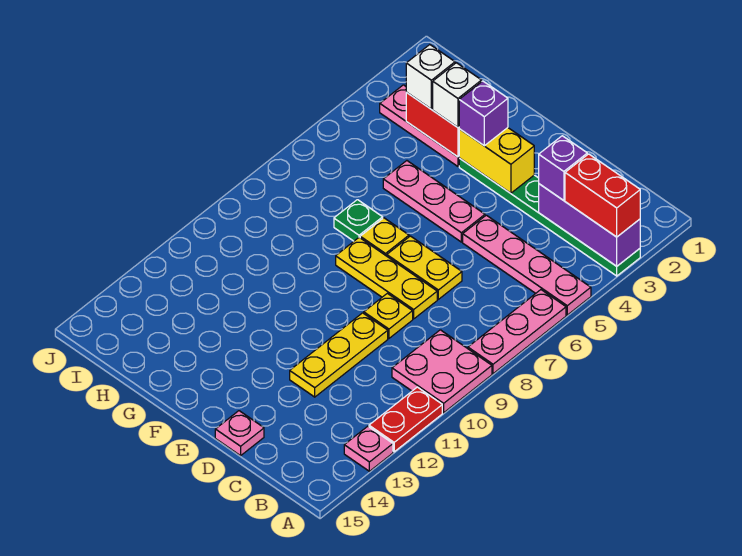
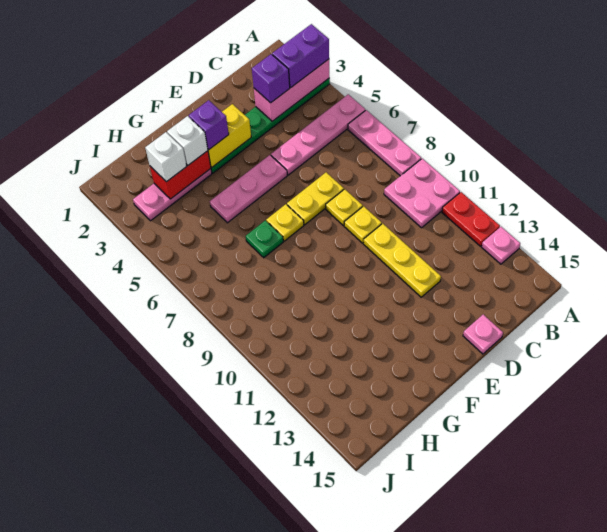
purple 1x3 brick [539,184,640,266] -> pink 1x3 brick [254,59,329,121]
red 1x2 brick [565,154,640,237] -> purple 1x2 brick [272,24,329,87]
yellow 1x3 plate [336,237,437,319] -> yellow 1x1 plate [326,189,363,226]

